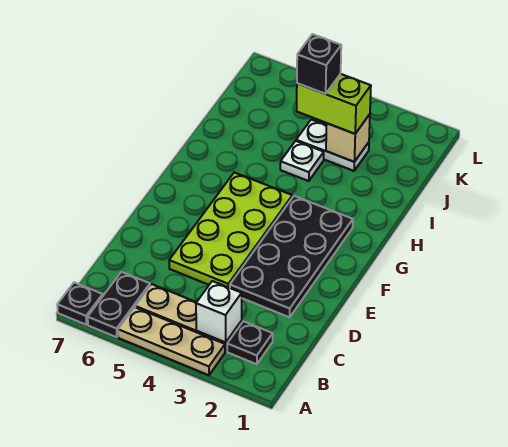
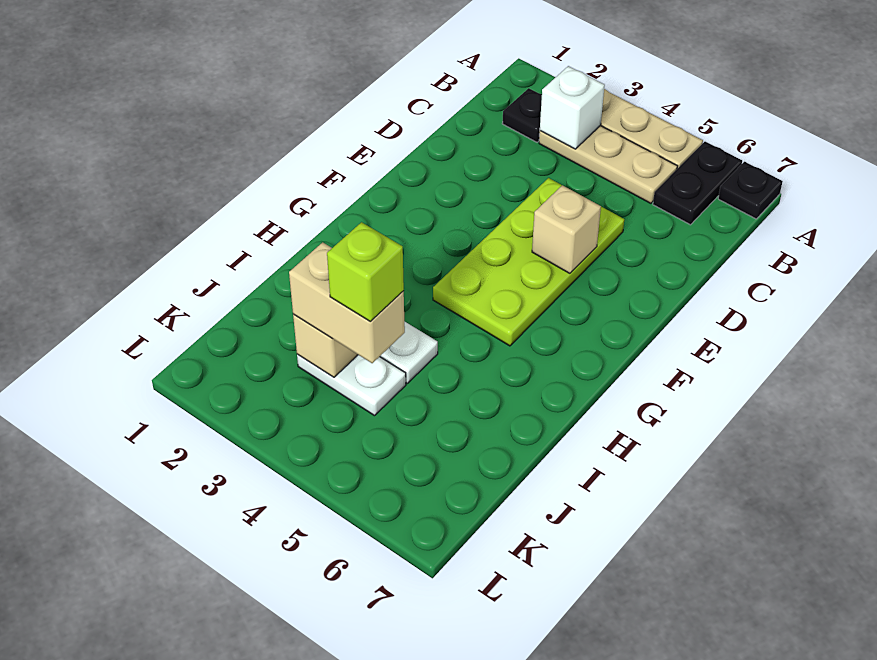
black 2x4 plate [230,196,353,317] -> none
none -> tan 1x1 brick [532,185,601,273]
lime 1x2 brick [297,74,371,134] -> tan 1x2 brick [289,242,405,363]
black 1x1 brick [297,34,341,94] -> lime 1x1 brick [327,222,404,322]

